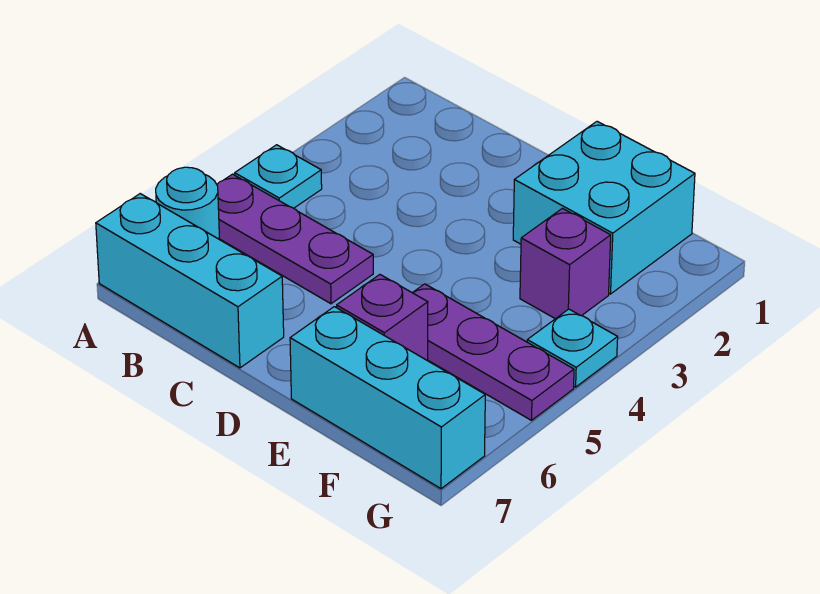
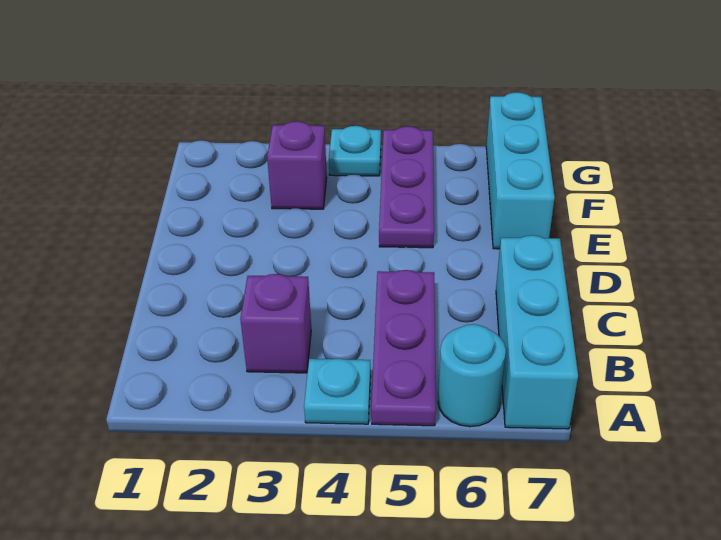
cyan 2x2 brick [513,121,695,294] -> none
purple 1x1 brick [337,275,428,361] -> purple 1x1 brick moved to [240,274,311,373]

